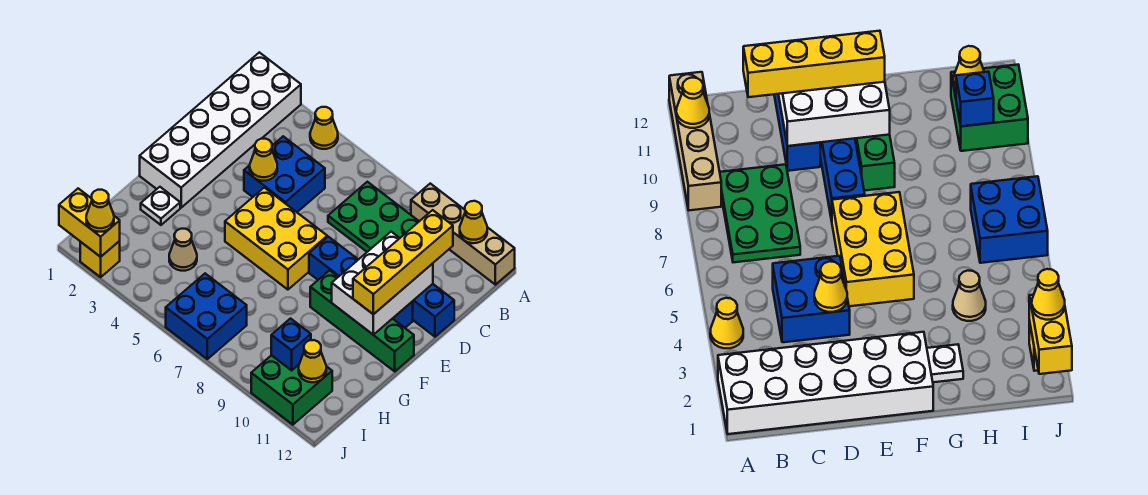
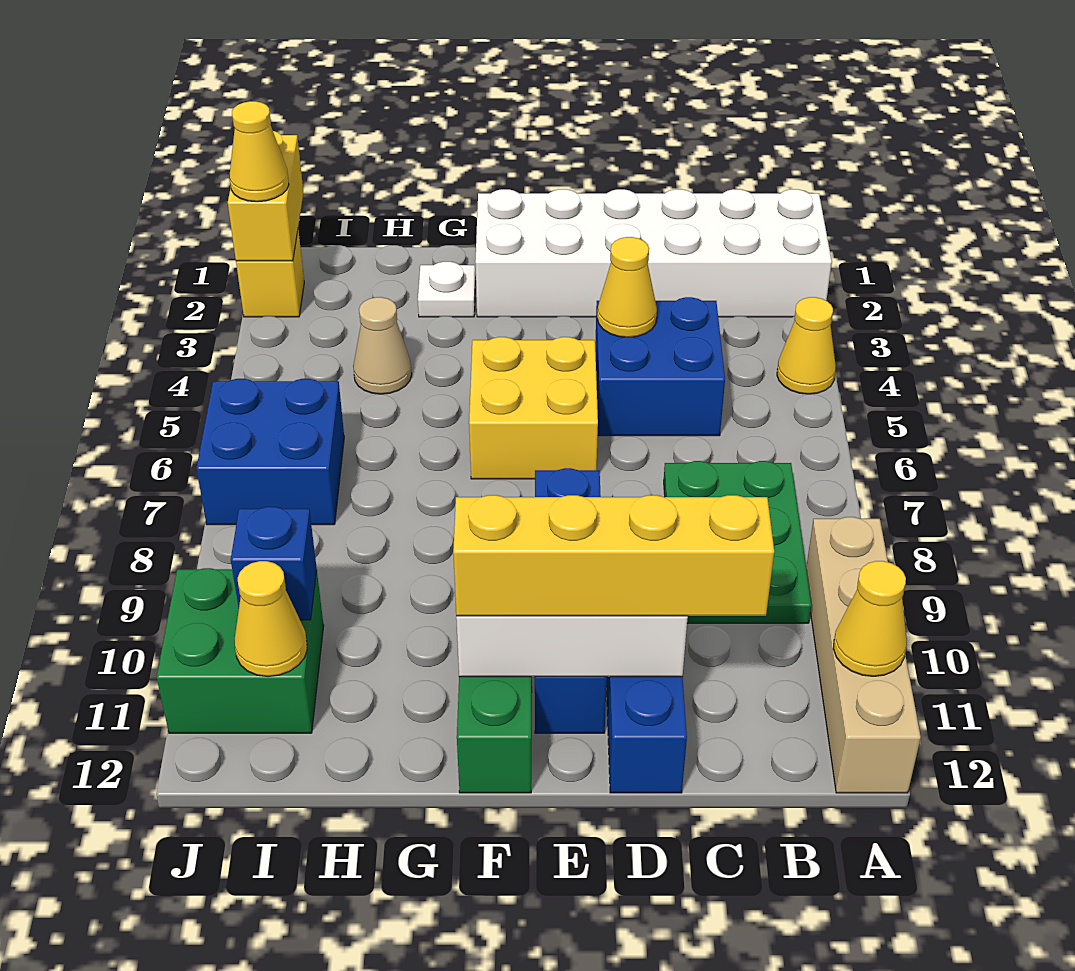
yellow 2x3 brick [225,188,327,290] -> yellow 2x2 brick [469,337,598,479]

